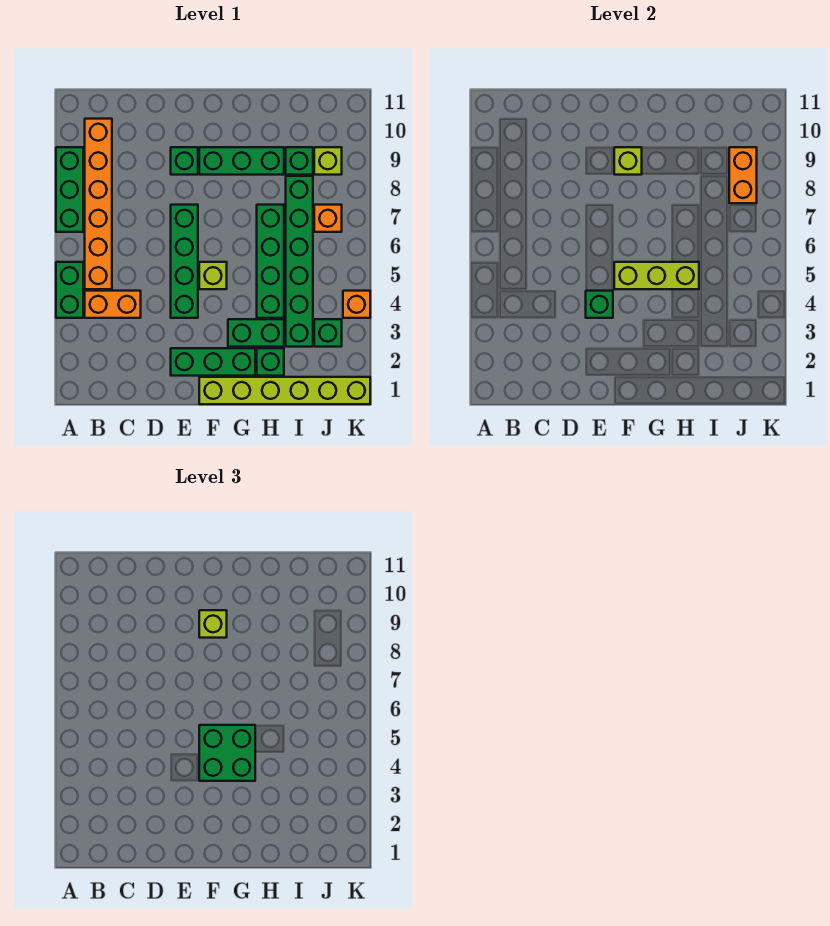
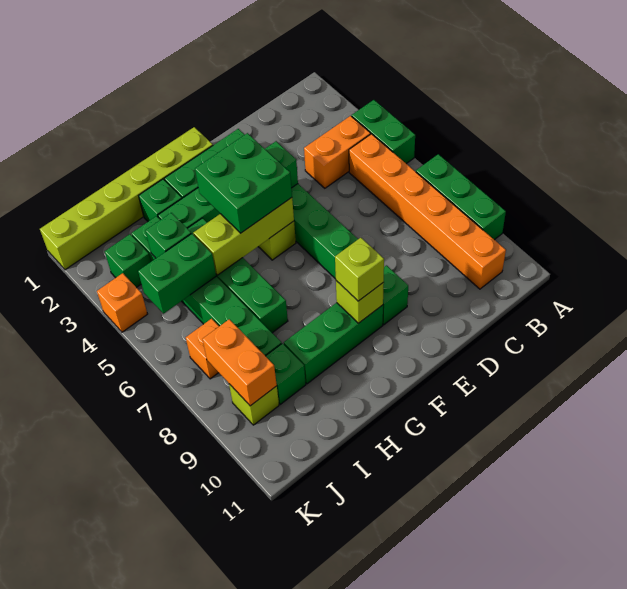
none -> green 1x1 brick [145,213,191,258]
none -> green 1x2 brick [138,234,216,314]

